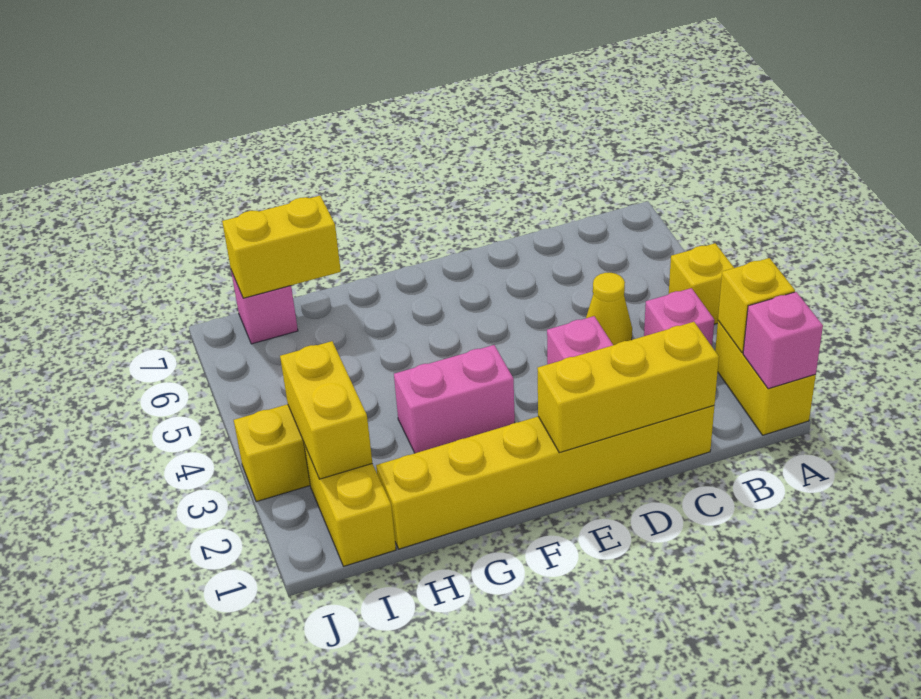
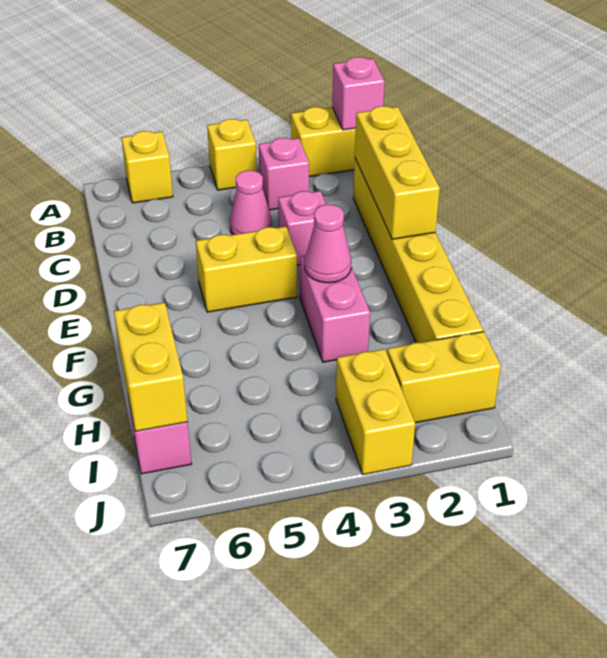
yellow 1x1 brick [718,258,795,353] -> yellow 1x1 brick moved to [121,131,173,203]
yellow 1x1 cone [586,273,632,345] -> pink 1x1 cone [230,170,272,235]
none -> pink 1x1 cone [305,205,351,283]
yellow 1x2 brick [280,341,372,479] -> yellow 1x2 brick moved to [196,227,297,312]

